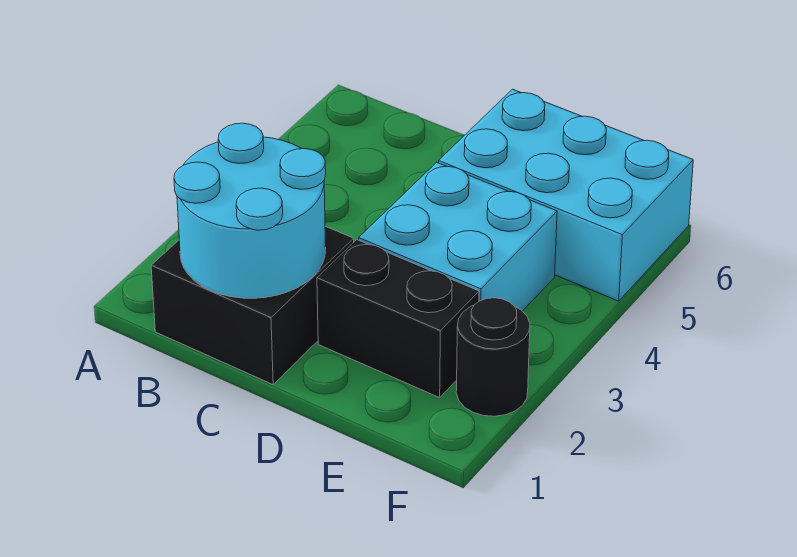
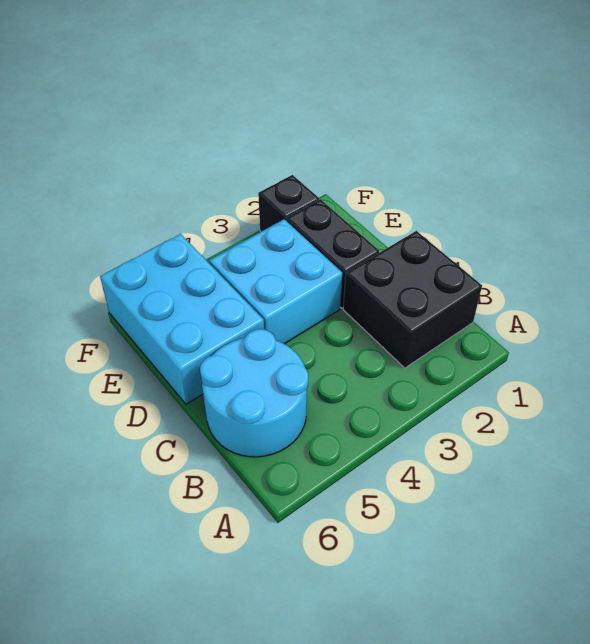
cyan 2x2 round brick [174,123,326,298] -> cyan 2x2 round brick moved to [200,329,308,457]
black 1x1 round brick [456,298,530,416] -> black 1x1 brick [258,175,319,231]

